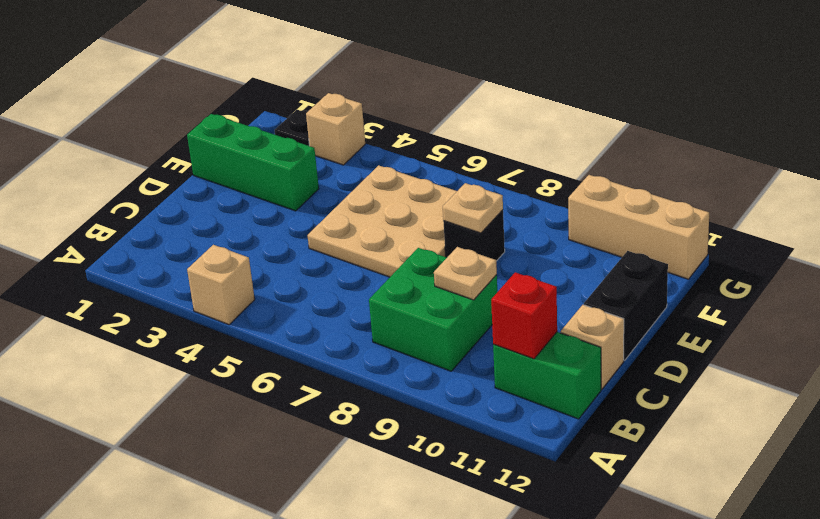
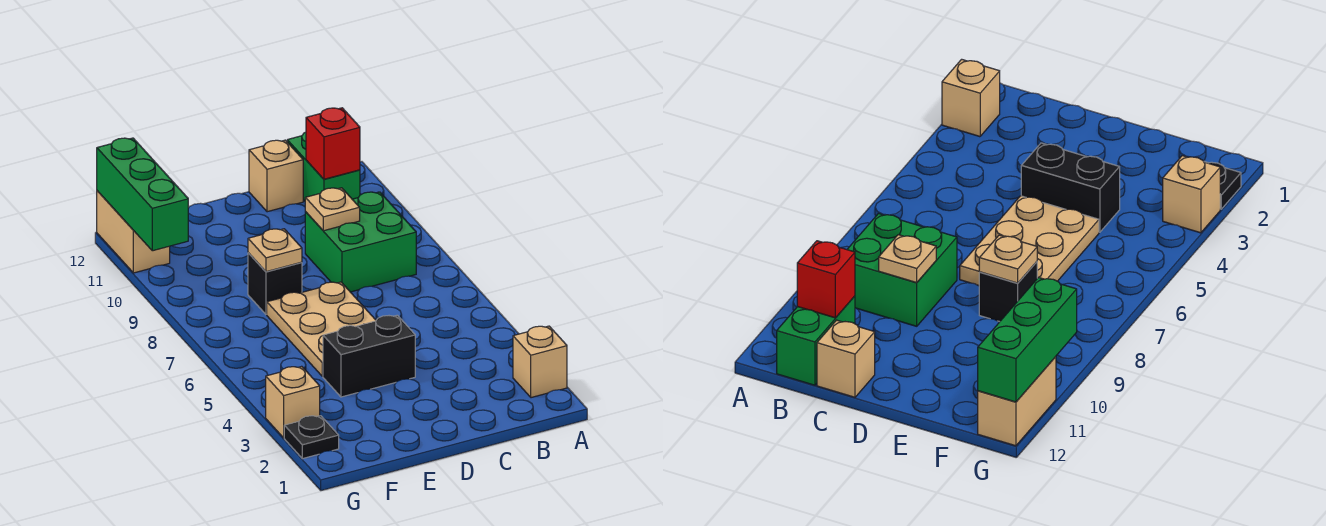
tan 1x1 brick [187,245,255,325] -> tan 1x1 brick moved to [513,326,567,398]
tan 3x3 plate [308,165,457,277] -> tan 2x3 plate [267,282,376,376]
black 1x2 brick [584,251,668,361] -> black 1x2 brick moved to [323,315,415,397]
green 1x3 brick [187,114,319,211] -> green 1x3 brick moved to [97,138,188,251]
tan 1x3 brick [568,175,709,279] -> tan 1x2 brick [97,191,170,273]

